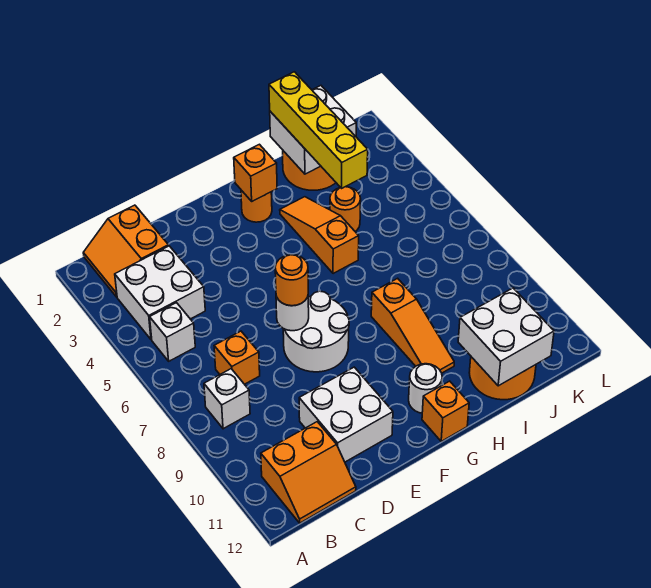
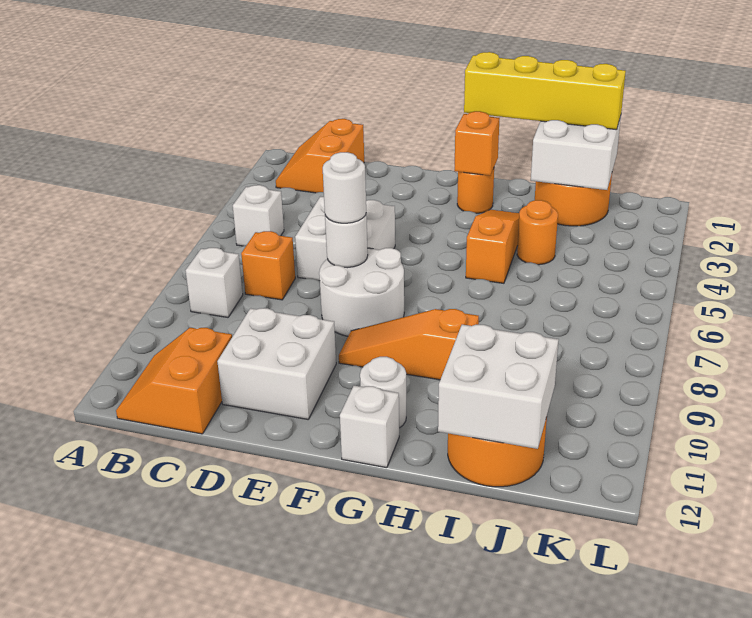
white 2x2 brick [115,246,205,340] -> white 2x2 brick moved to [295,197,395,281]
orange 2x2 slope [261,422,356,523] -> orange 2x2 slope turned to [116,328,232,434]
orange 1x1 round brick [275,255,308,306] -> white 1x1 round brick [323,152,366,223]
orange 1x1 brick [422,381,469,441] -> white 1x1 brick [340,386,399,468]
orange 1x3 slope [371,278,454,373] -> orange 1x3 slope turned to [339,309,479,380]
yellow 1x4 brick [269,72,368,188] -> yellow 1x4 brick turned to [464,52,626,130]

